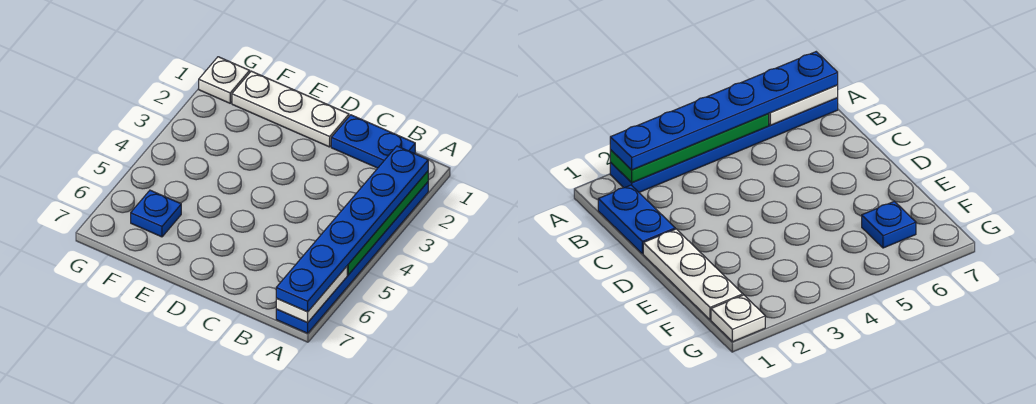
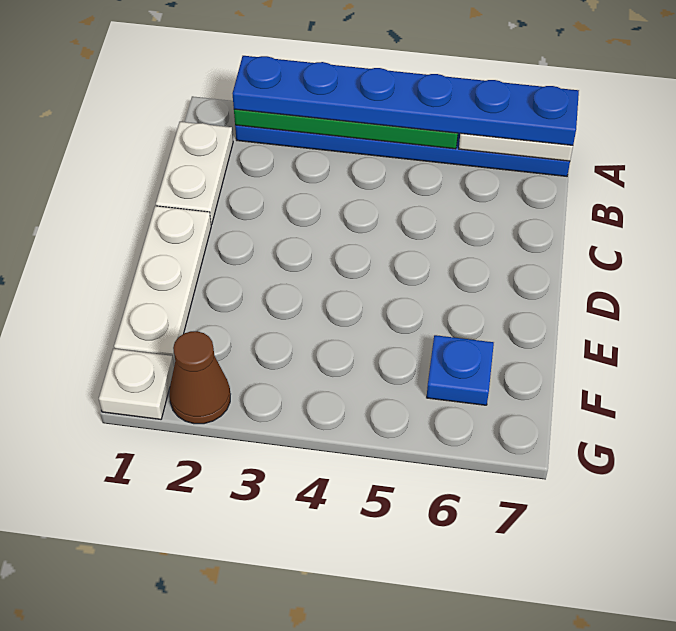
blue 1x2 plate [331,115,415,168] -> white 1x2 plate [156,122,233,225]
none -> brown 1x1 cone [169,331,230,424]

